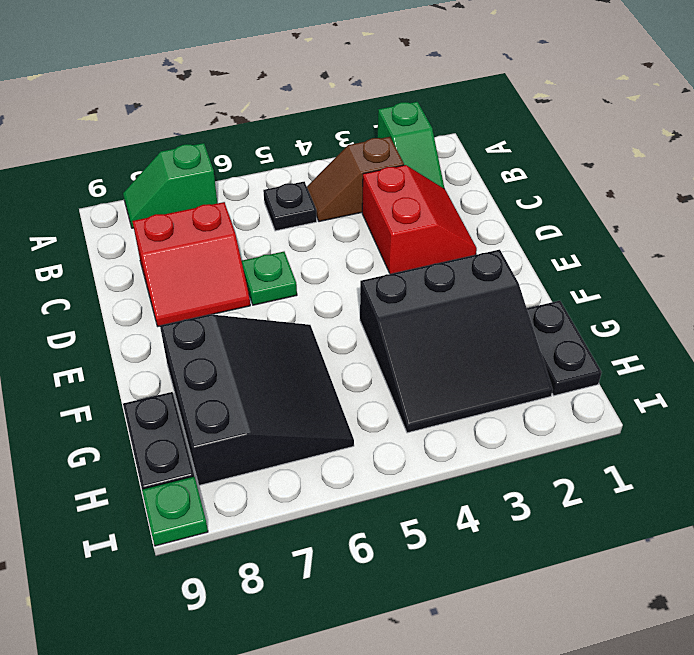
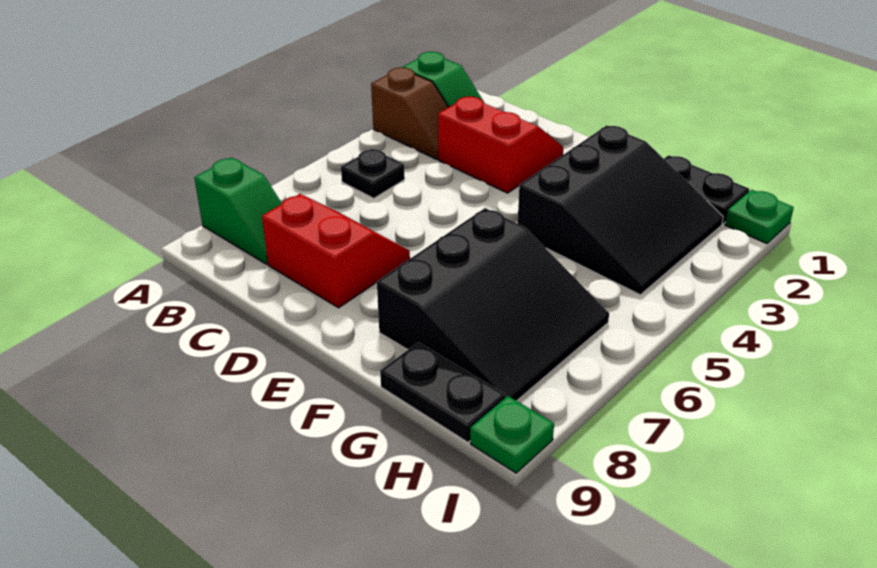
green 1x2 slope [123,143,217,228] -> green 1x2 slope turned to [194,158,282,264]
brown 1x2 slope [307,137,404,222] -> brown 1x2 slope turned to [371,67,448,159]
red 2x2 slope [132,202,250,326] -> red 2x2 slope turned to [262,194,410,308]
green 1x1 plate [242,252,297,305] -> green 1x1 plate moved to [725,190,794,244]
black 3x3 slope [160,314,354,485] -> black 3x3 slope turned to [377,208,609,401]

